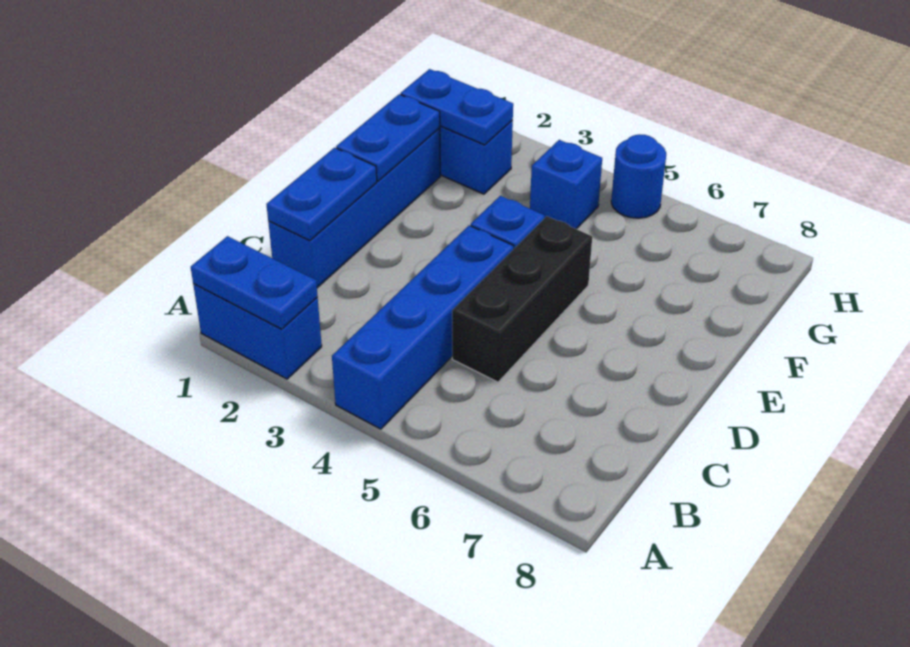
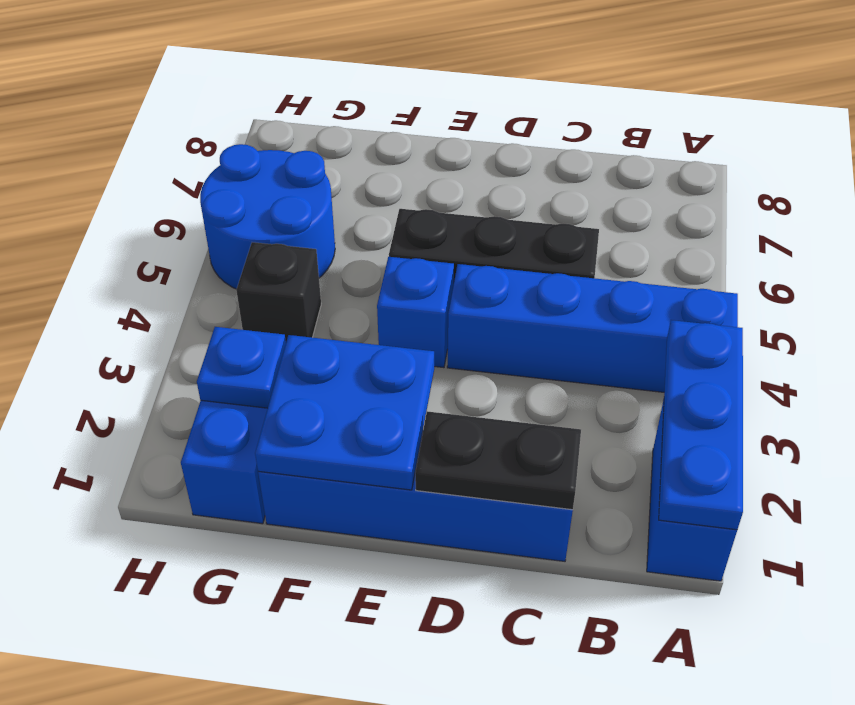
blue 1x2 plate [191,236,318,329] -> blue 1x3 plate [659,320,743,530]
blue 1x2 plate [266,148,377,241] -> black 1x2 plate [415,411,581,510]
blue 1x2 plate [336,94,440,181] -> blue 2x2 plate [255,335,434,490]
blue 1x2 plate [401,69,513,145] -> blue 1x1 plate [197,327,286,408]
blue 1x1 brick [530,140,602,229] -> black 1x1 brick [236,242,321,341]
blue 1x1 round brick [611,134,666,218] -> blue 2x2 round brick [200,144,335,289]

